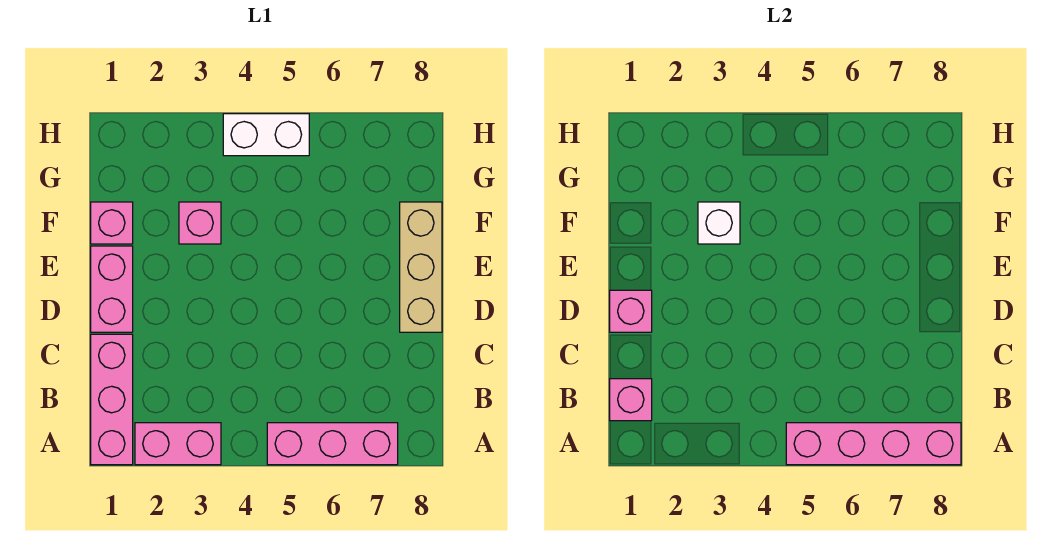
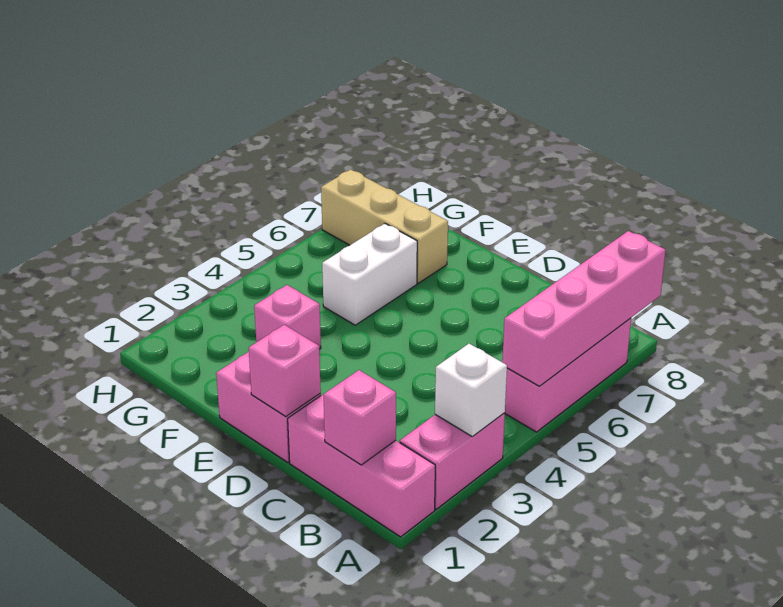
tan 1x3 brick [400,202,442,332] -> tan 1x3 brick moved to [321,169,448,283]
pink 1x1 brick [91,202,133,244] -> none
white 1x1 brick [698,202,740,244] -> white 1x1 brick moved to [435,344,507,436]
white 1x2 brick [223,114,309,156] -> white 1x2 brick moved to [322,224,417,325]

